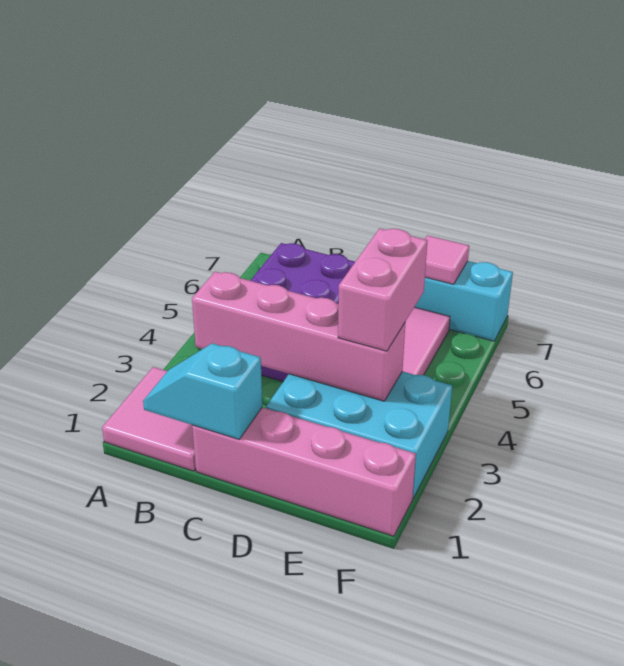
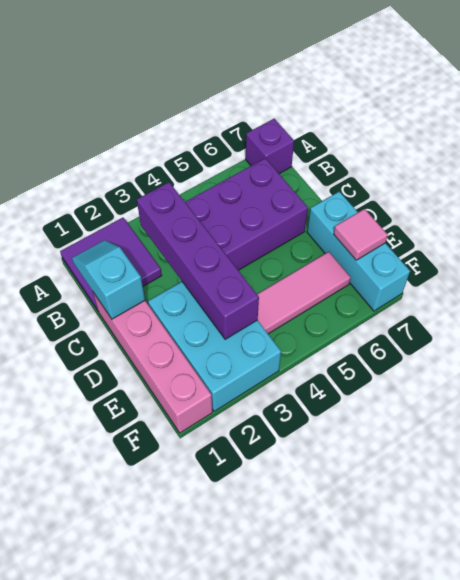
pink 2x2 tile [102,367,196,471] -> purple 2x2 tile [60,218,162,312]
none -> purple 1x1 brick [246,119,294,174]
pink 1x4 brick [192,272,405,401] -> purple 1x4 brick [137,182,259,339]
pink 1x2 brick [338,228,428,351] -> none

